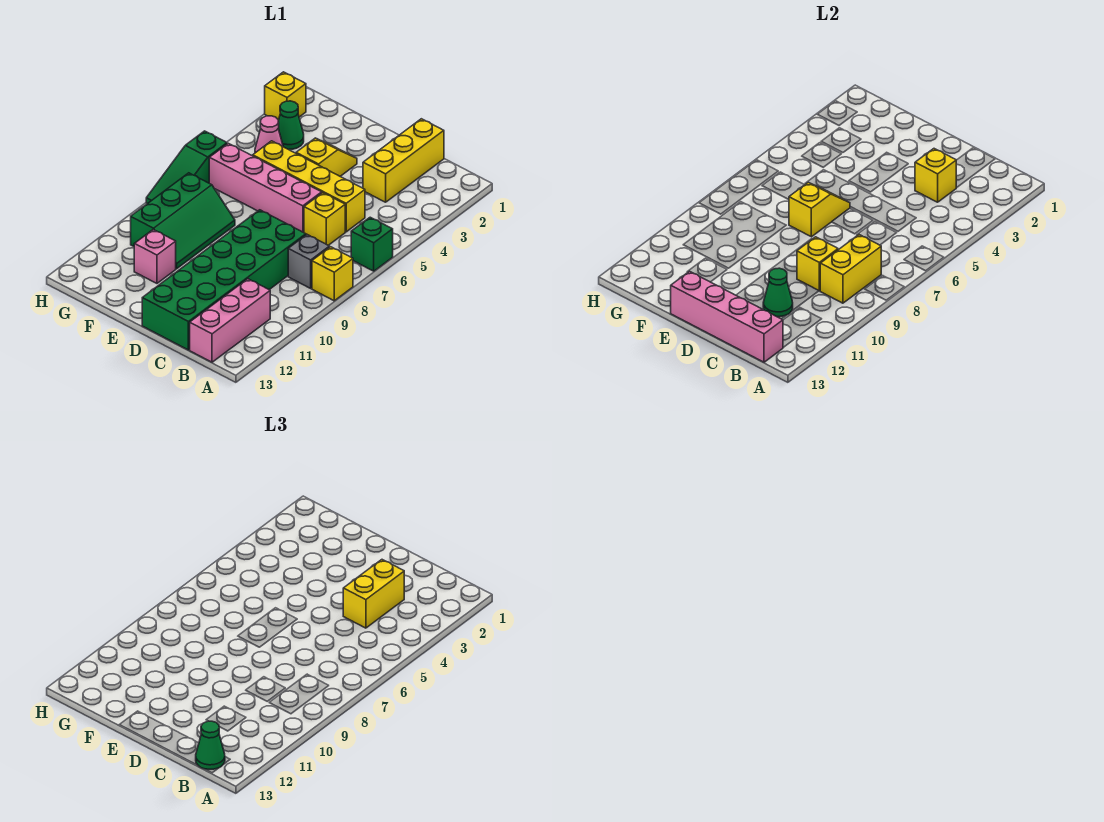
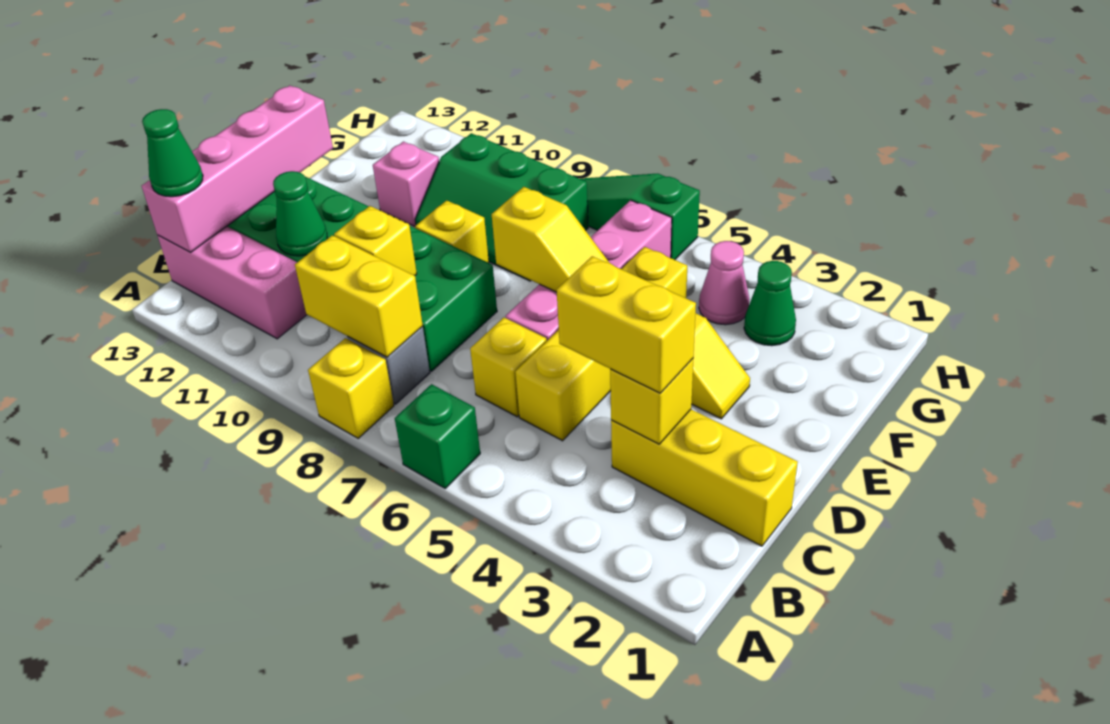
yellow 1x1 brick [265,72,306,120] -> yellow 1x1 brick moved to [415,200,489,263]

